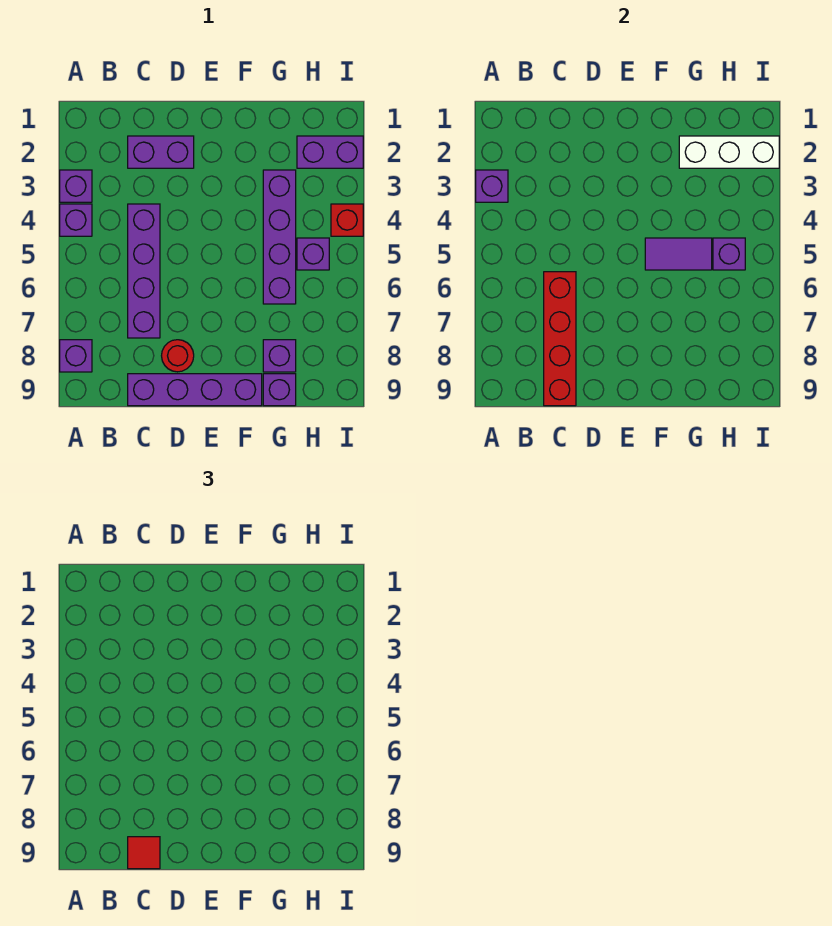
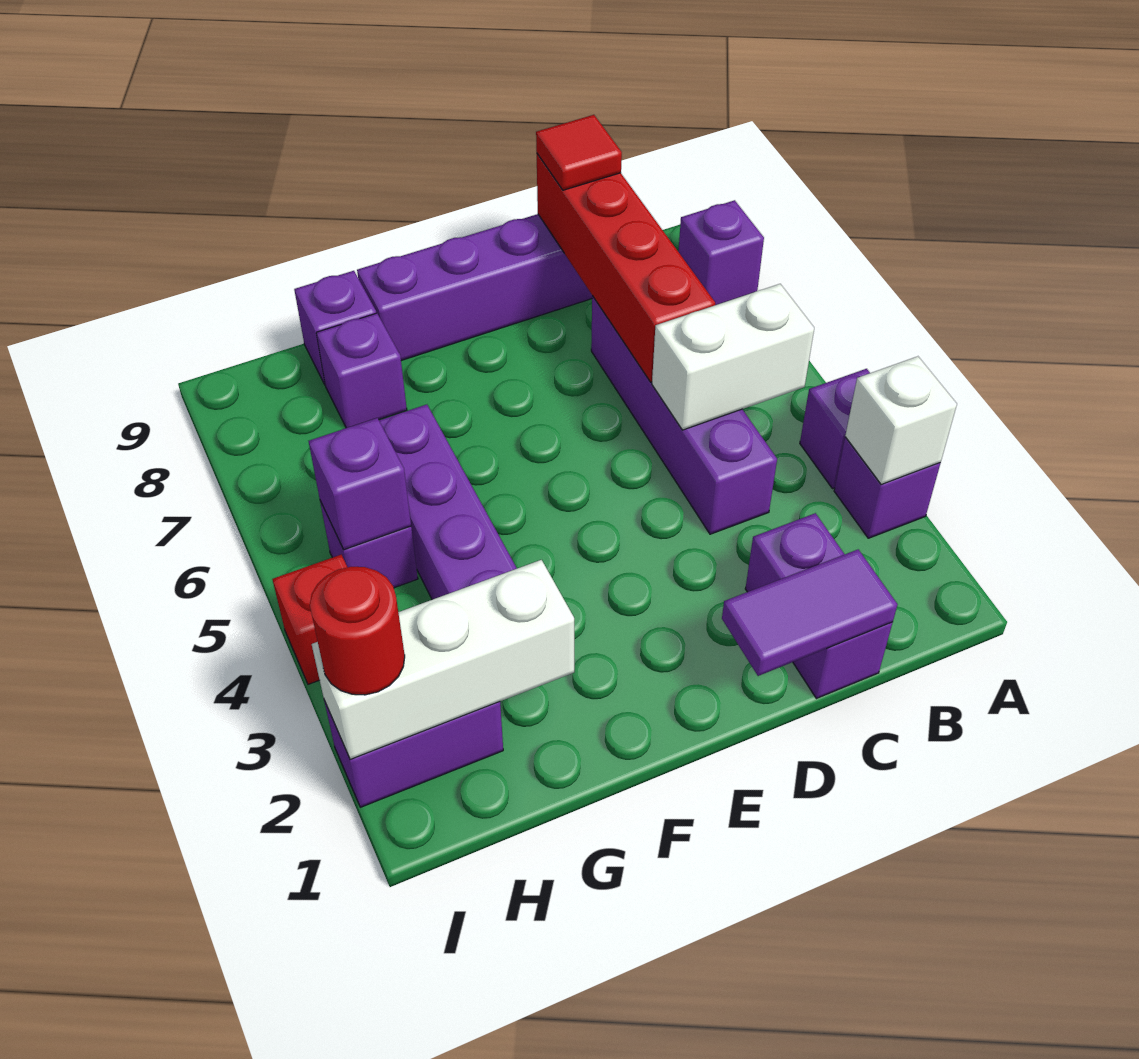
purple 1x1 brick [476,170,508,202] -> white 1x1 brick [845,356,957,484]
none -> white 1x2 brick [652,284,814,430]
purple 1x2 brick [128,136,194,168] -> purple 1x2 brick turned to [745,513,893,699]
red 1x1 round brick [162,340,194,372] -> red 1x1 round brick moved to [310,567,405,695]
purple 1x2 tile [645,238,712,270] -> purple 1x2 tile moved to [722,549,898,676]

